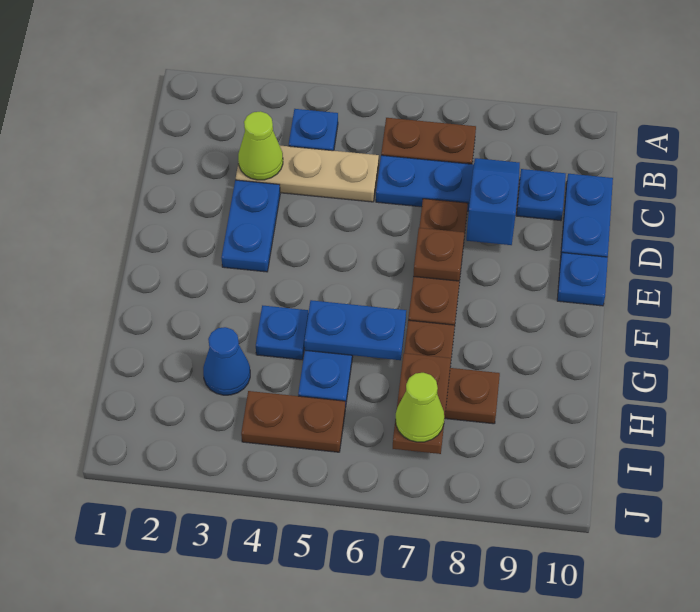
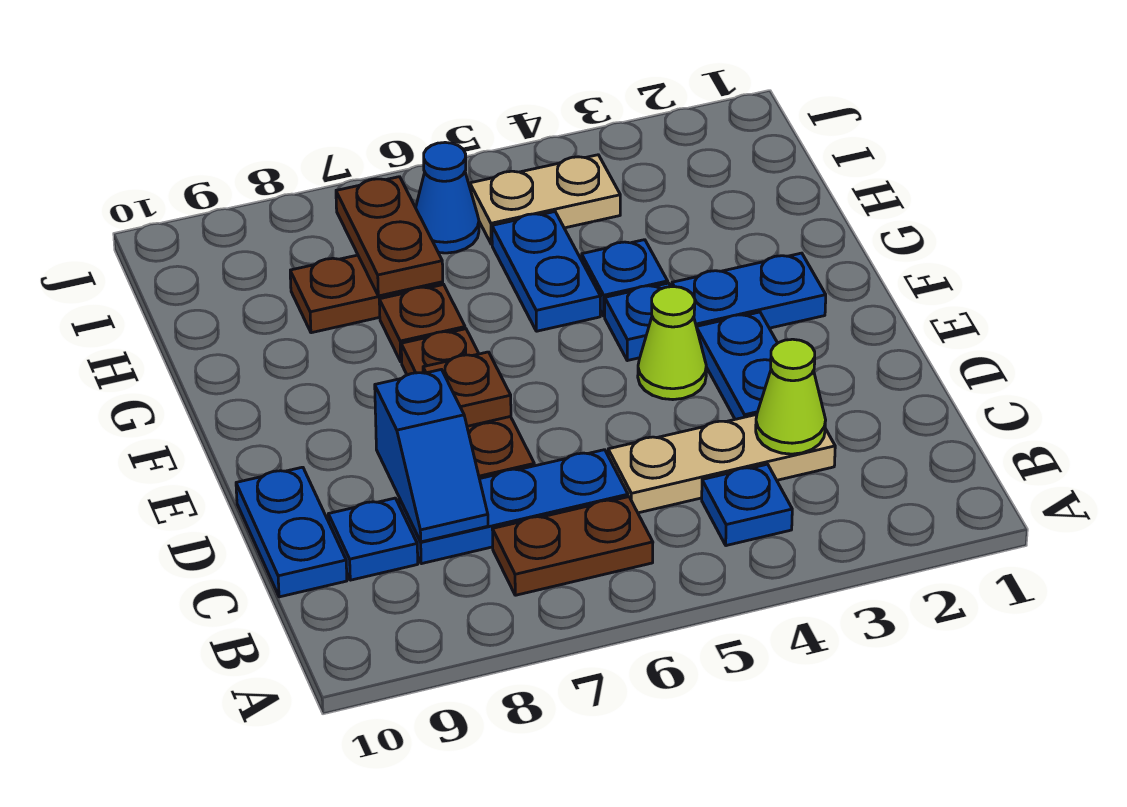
blue 1x1 plate [557,253,608,306] -> blue 1x1 plate moved to [605,283,671,361]
blue 1x2 plate [304,300,406,360] -> blue 1x2 plate moved to [672,253,826,328]
blue 1x1 cone [203,327,250,395] -> blue 1x1 cone moved to [416,142,479,253]
brown 1x2 plate [241,391,345,452] -> tan 1x2 plate [470,155,620,244]
lime 1x1 cone [396,373,445,442] -> lime 1x1 cone moved to [638,287,706,400]

